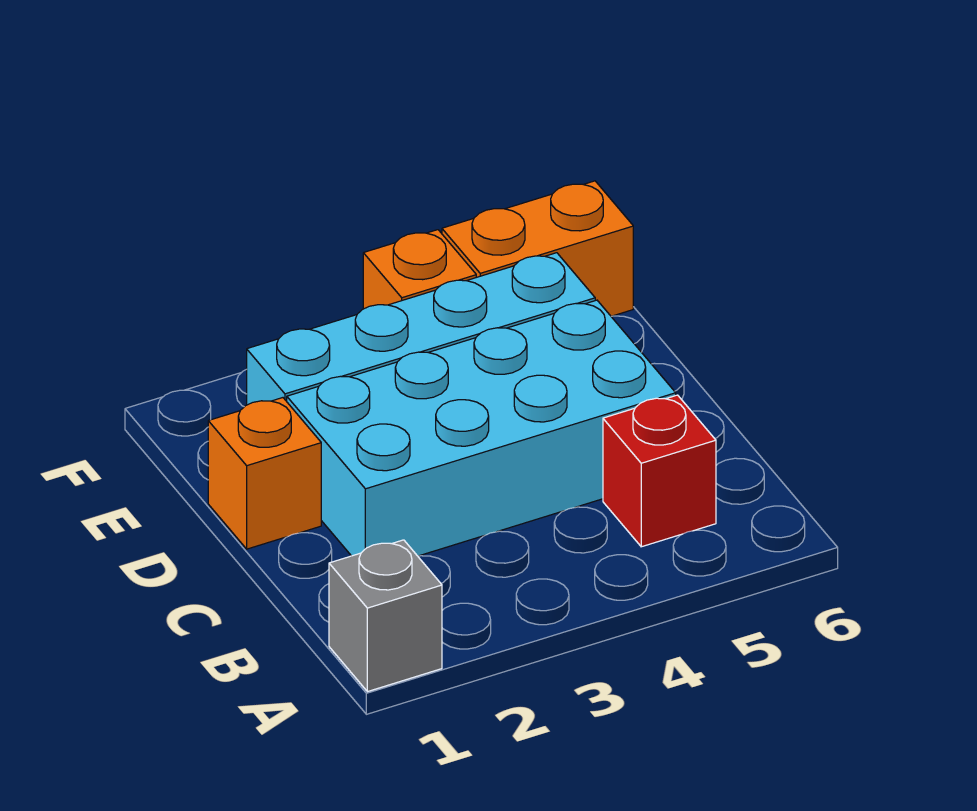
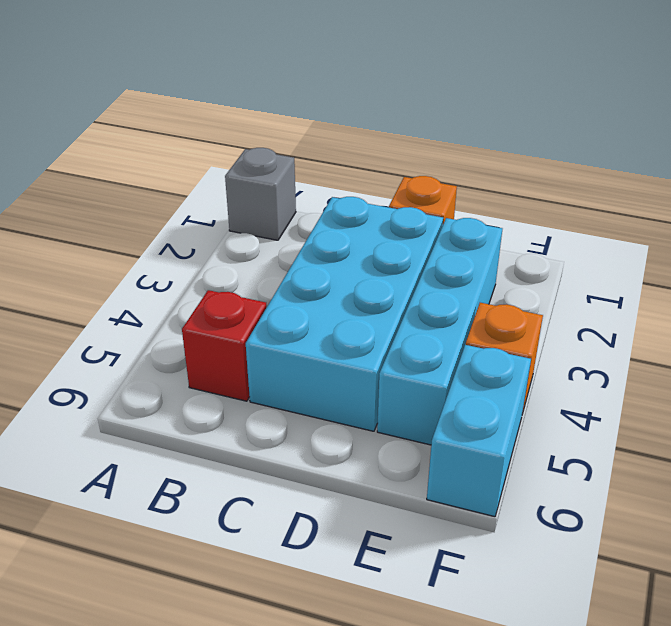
orange 1x2 brick [442,181,633,316] -> cyan 1x2 brick [427,345,531,517]

